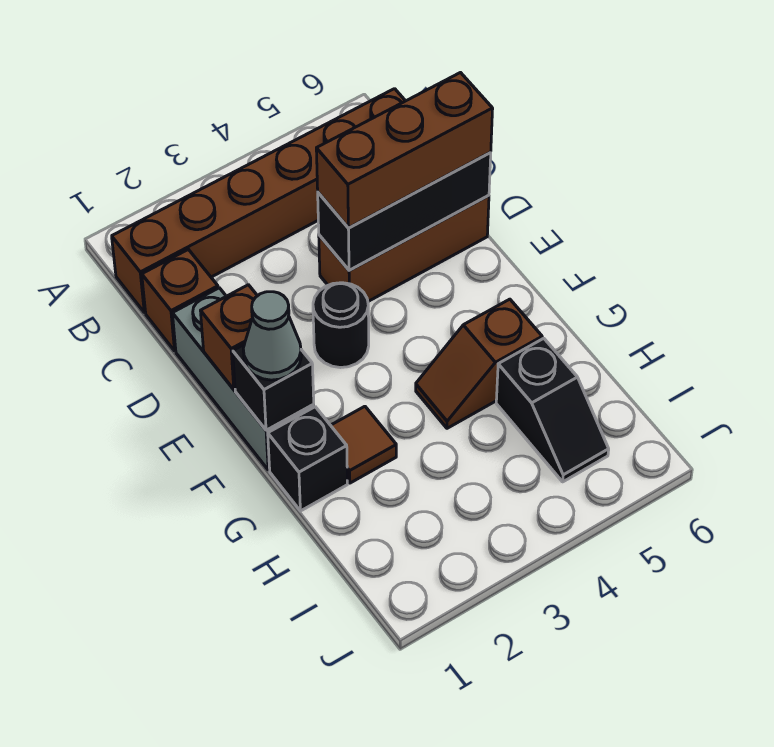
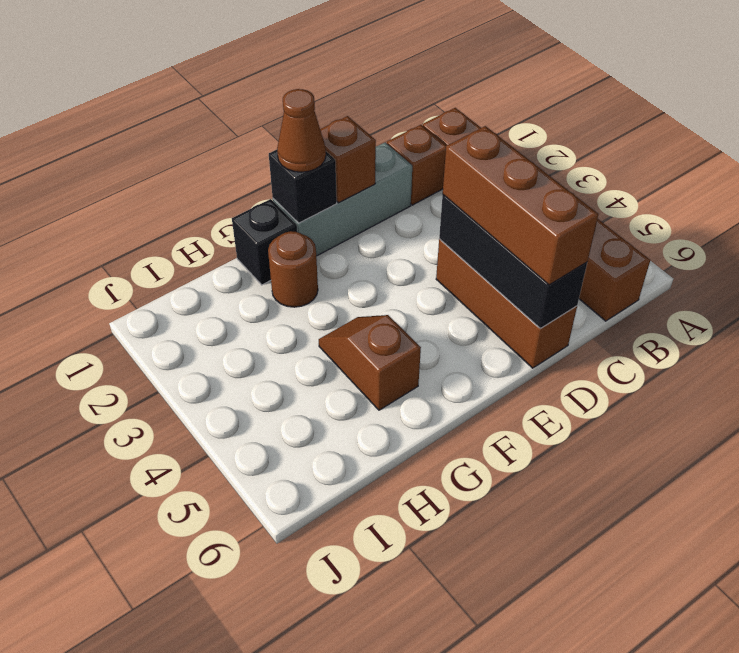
black 1x1 round brick [313,283,369,368] -> none
grey 1x1 cone [243,292,301,380] -> brown 1x1 cone [277,89,326,172]
brown 1x1 tile [331,406,396,483] -> brown 1x1 round brick [268,231,318,307]
black 1x2 slope [496,338,609,482] -> none

